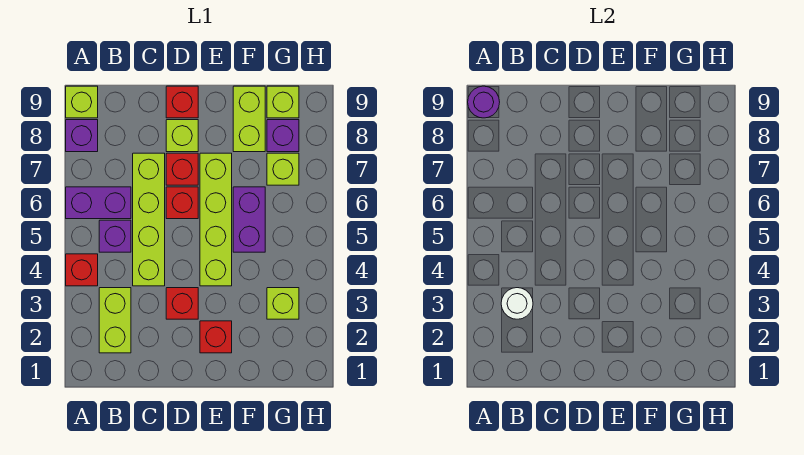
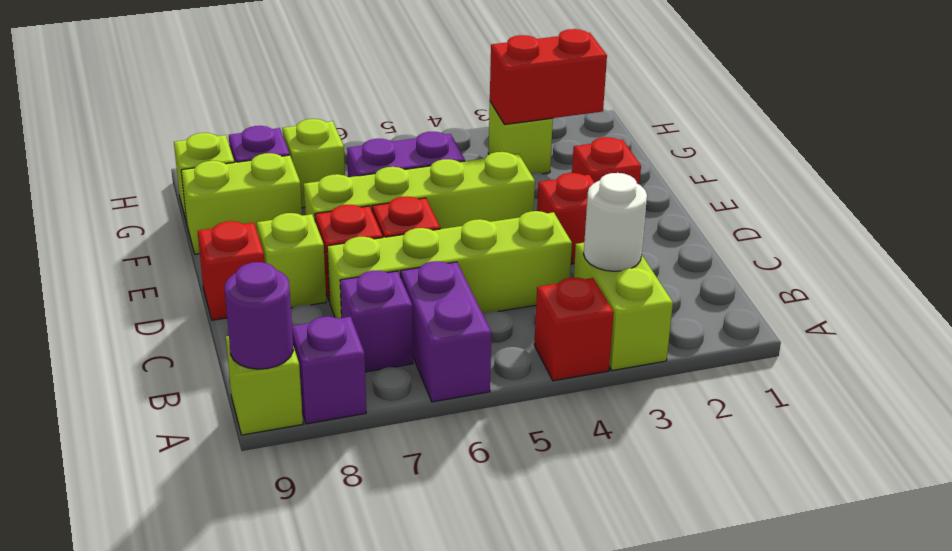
lime 1x2 brick [99,288,131,353] -> lime 1x2 brick turned to [574,243,673,370]
purple 1x1 brick [99,220,131,252] -> purple 1x1 brick moved to [340,271,413,372]
none -> red 1x2 brick [490,29,607,125]

